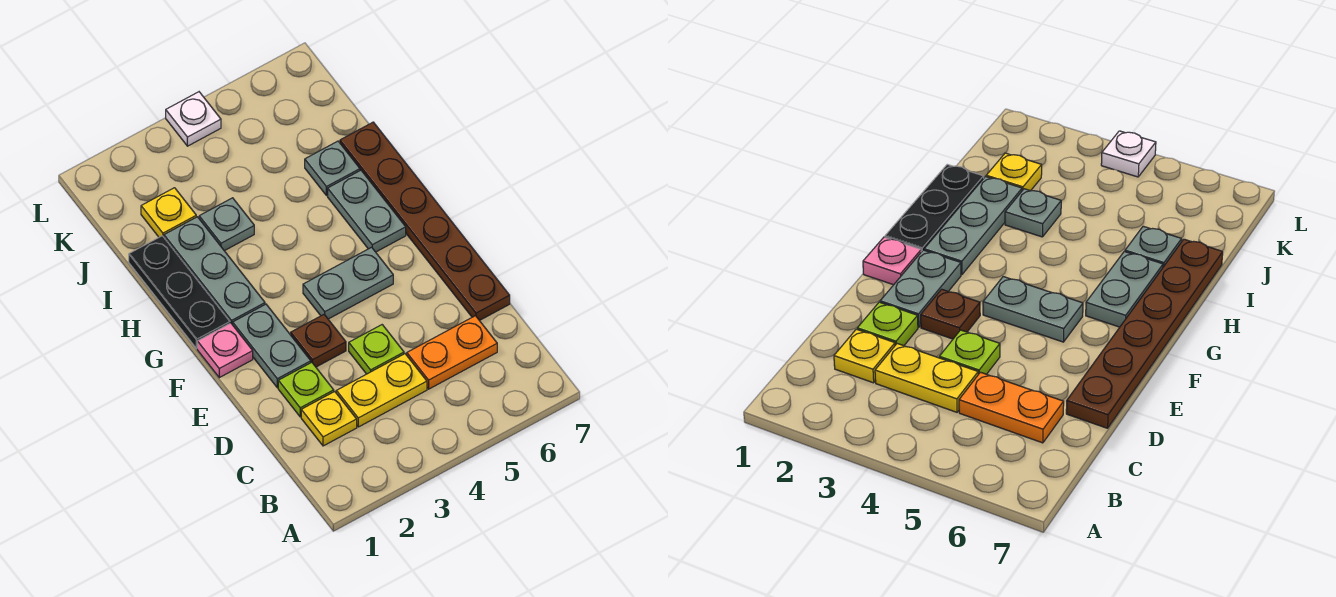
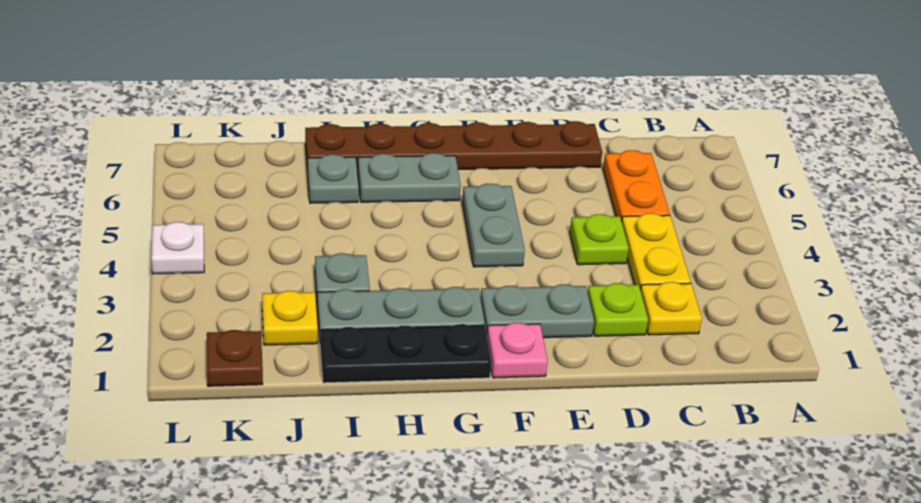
brown 1x1 plate [291,315,346,367] -> brown 1x1 plate moved to [207,330,263,386]

